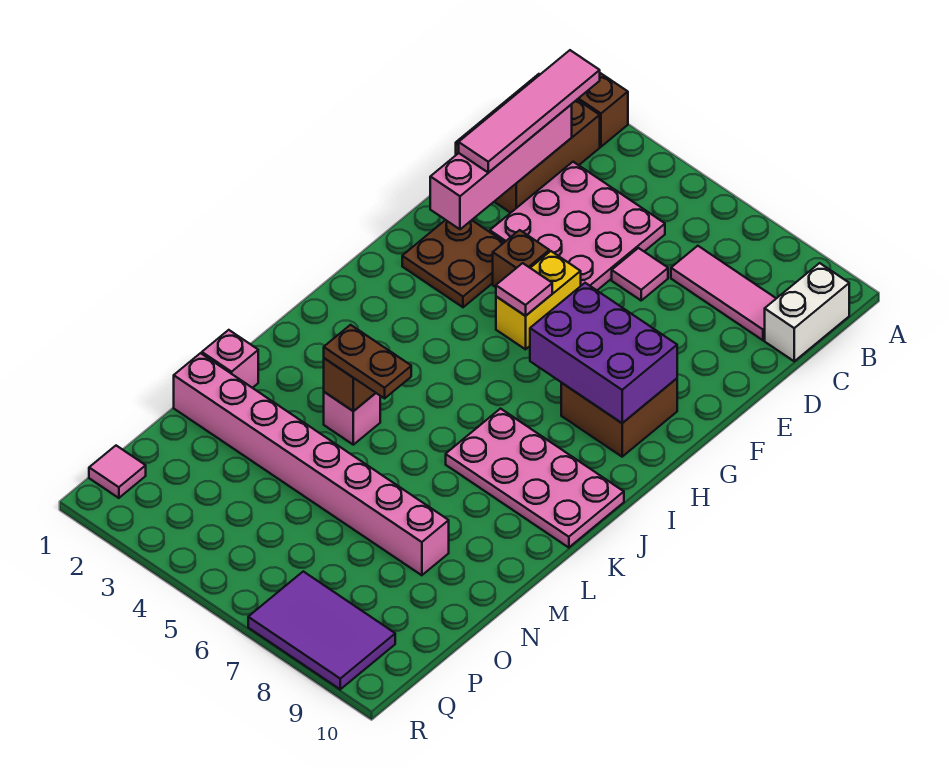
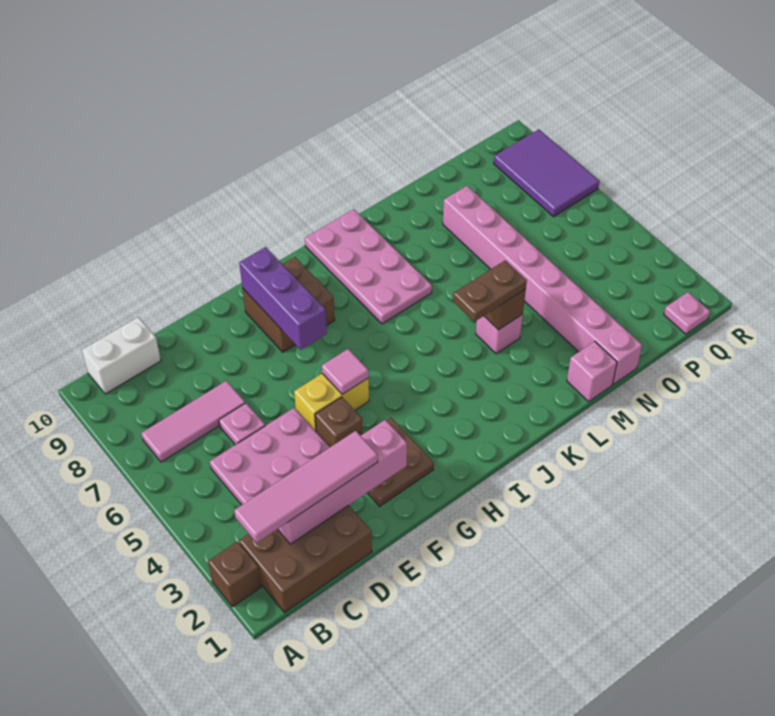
pink 1x3 tile [671,246,776,340] -> pink 1x3 tile turned to [141,381,245,462]
pink 1x1 tile [612,248,668,300] -> pink 1x1 plate [219,403,265,445]
purple 2x3 brick [530,283,677,423] -> purple 1x3 brick [239,247,327,350]
brown 1x2 plate [324,325,411,398] -> brown 1x2 plate turned to [453,261,527,322]
pink 1x1 tile [89,446,146,498] -> pink 1x1 plate [664,292,710,334]

